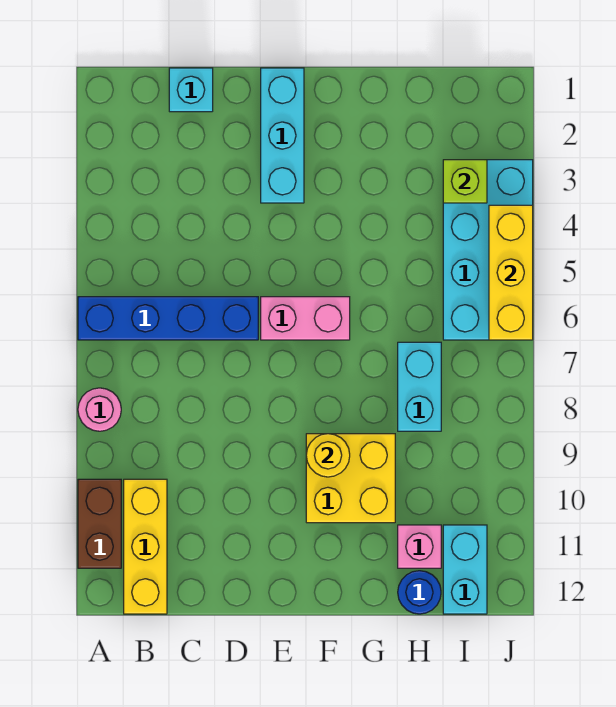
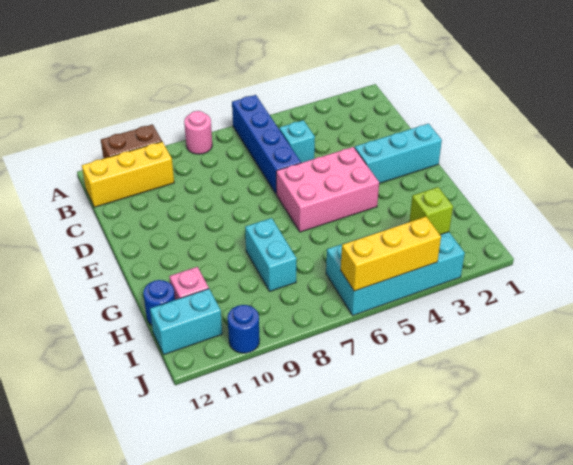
cyan 1x1 brick [169,68,213,112] -> cyan 1x1 brick moved to [279,120,315,163]
pink 1x2 brick [261,297,350,340] -> pink 2x3 brick [276,147,379,232]
yellow 2x2 brick [306,434,395,523] -> none
yellow 1x1 round brick [306,434,350,477] -> none
cyan 1x2 brick [398,342,441,431] -> cyan 1x2 brick turned to [245,218,297,291]
none -> blue 1x1 round brick [228,305,260,353]

